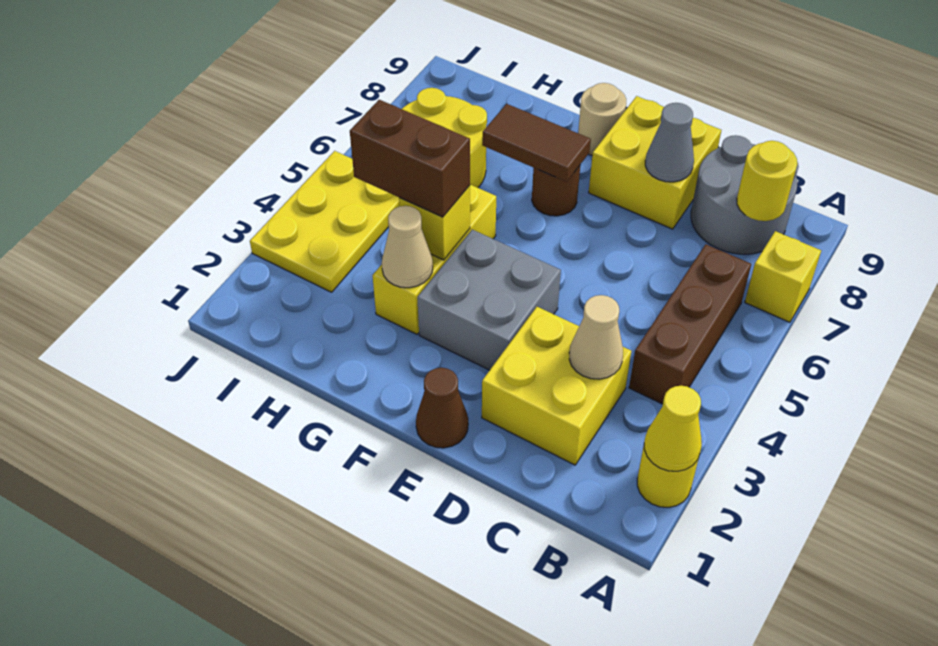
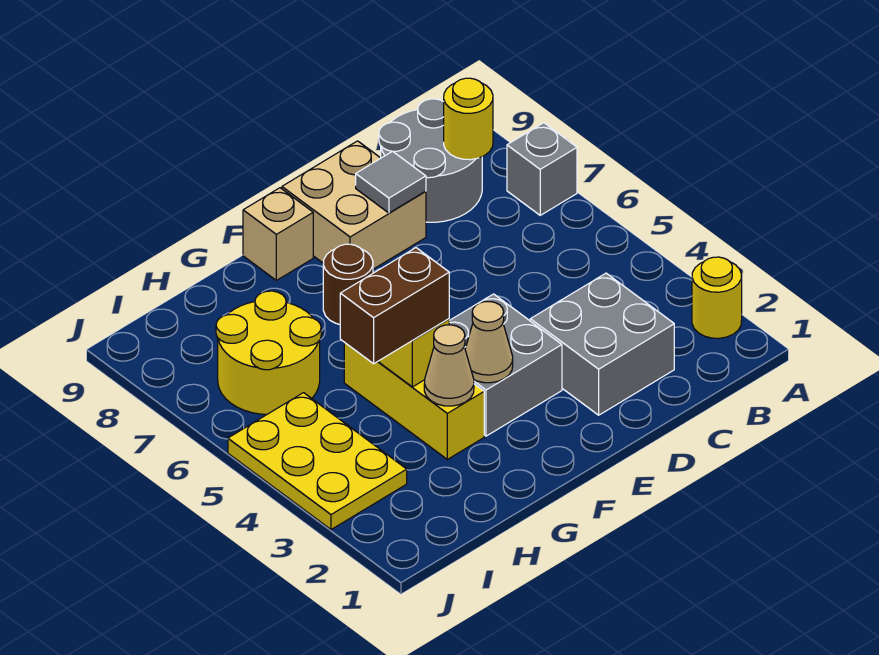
yellow 1x1 cone [644,386,702,471] -> none
yellow 1x1 brick [745,231,821,322] -> grey 1x1 brick [507,123,577,215]
brown 1x3 brick [629,244,751,404] -> none
yellow 2x2 brick [482,307,631,465] -> grey 2x2 brick [530,273,674,415]
tan 1x1 cone [569,295,623,379] -> tan 1x1 cone moved to [465,302,513,383]
yellow 2x2 brick [589,96,721,229] -> tan 2x2 brick [282,141,426,269]
grey 1x1 cone [645,103,694,182] -> grey 1x1 tile [356,151,426,213]
brown 1x1 cone [416,368,468,448] -> none
brown 1x2 tile [482,104,591,182] -> none
tan 1x1 round brick [578,83,626,155] -> tan 1x1 brick [243,188,313,280]

